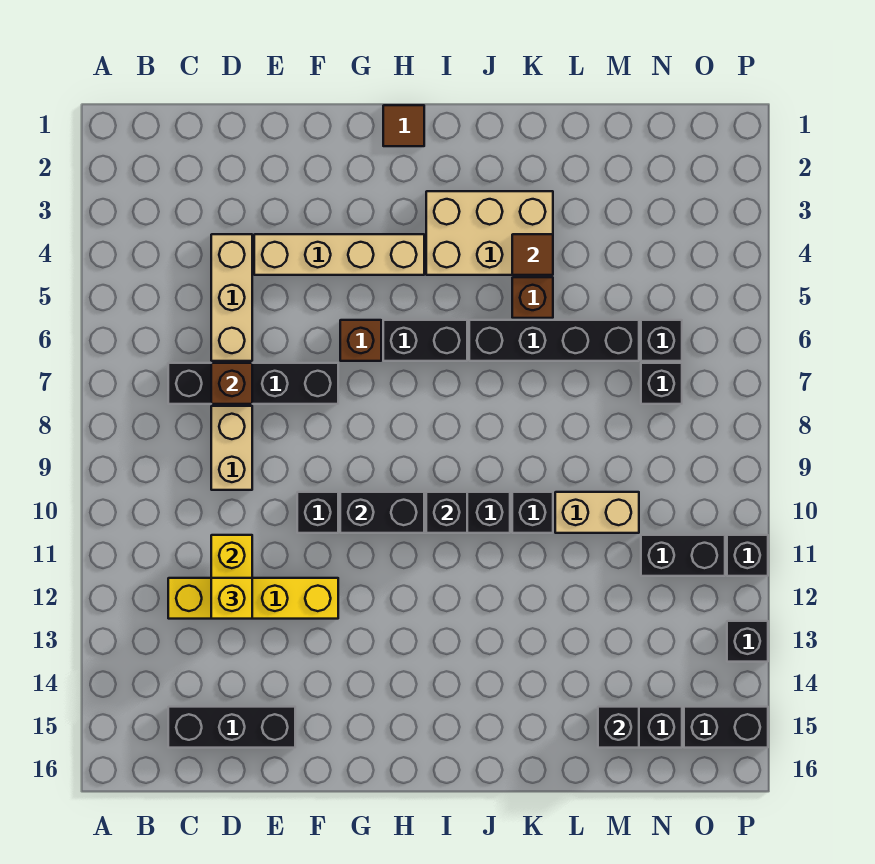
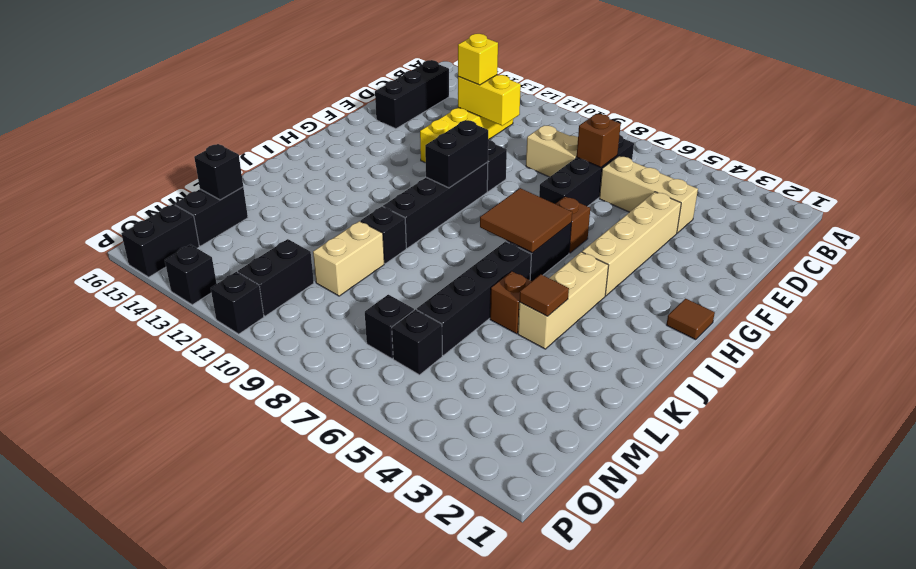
none -> brown 2x2 tile [480,188,572,253]
tan 2x3 brick [426,191,553,275] -> tan 1x3 brick [518,252,609,349]
black 1x1 brick [426,492,467,533] -> none

